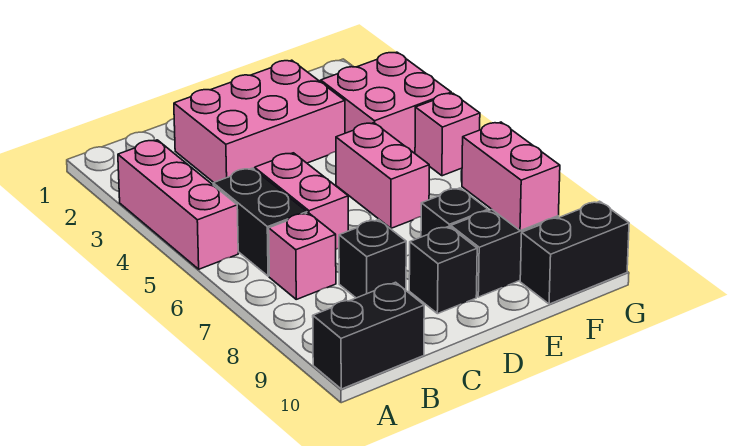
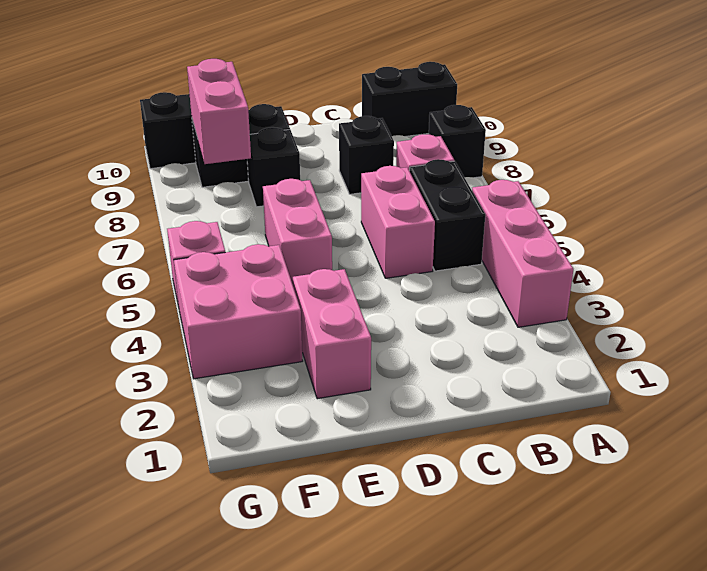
pink 2x3 brick [174,60,345,182] -> pink 1x2 brick [293,269,371,399]
black 1x1 brick [409,226,477,314] -> black 1x1 brick moved to [429,105,486,178]

